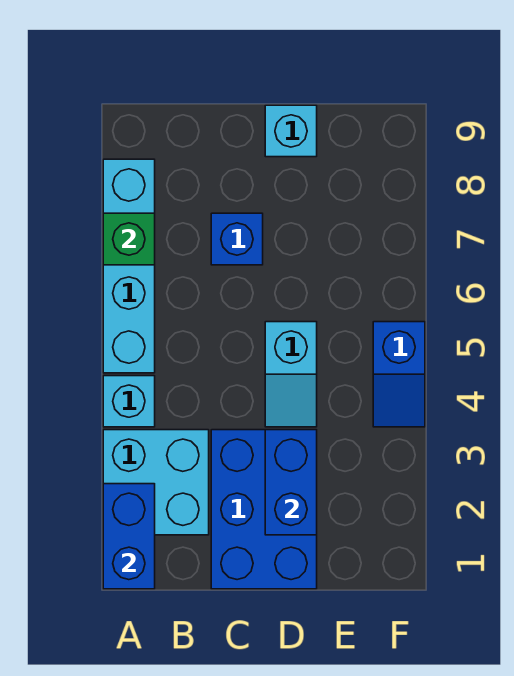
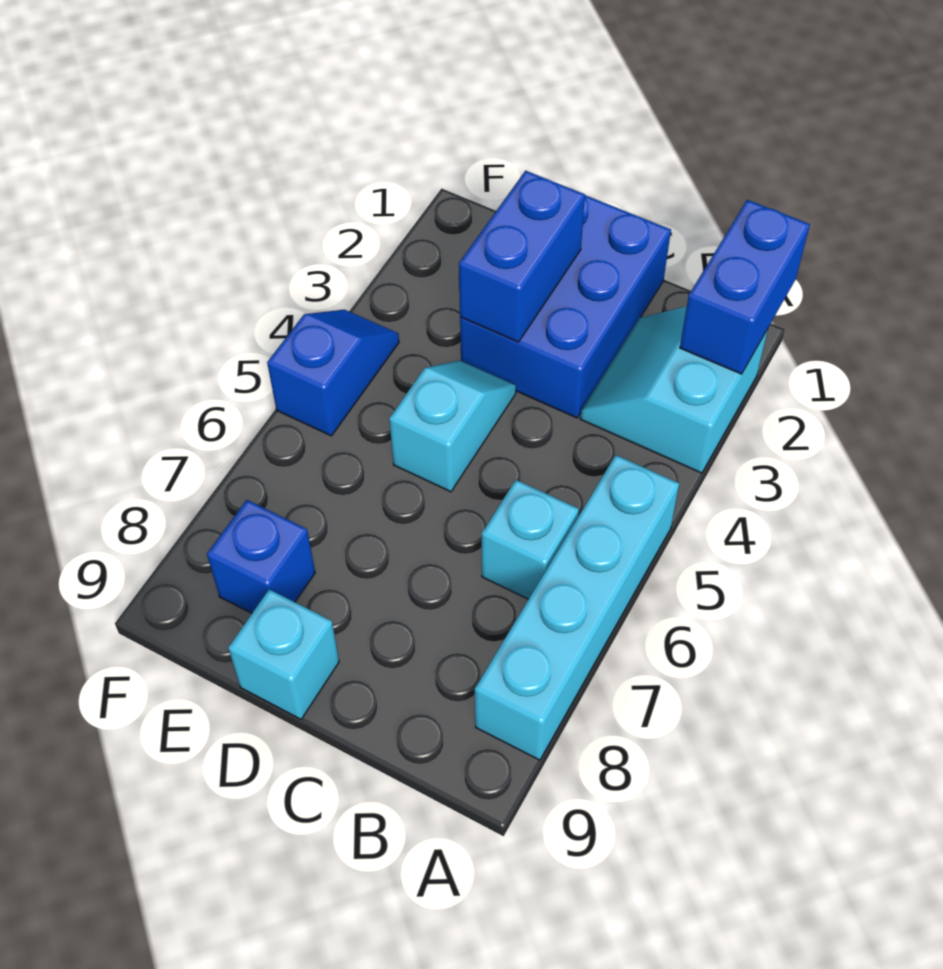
cyan 2x2 brick [103,430,209,535] -> cyan 2x2 slope [580,306,768,473]
cyan 1x1 brick [103,376,155,427] -> cyan 1x1 brick moved to [482,480,579,599]
green 1x1 brick [103,213,155,265] -> none
blue 1x1 brick [211,213,263,265] -> blue 1x1 brick moved to [207,500,315,613]

